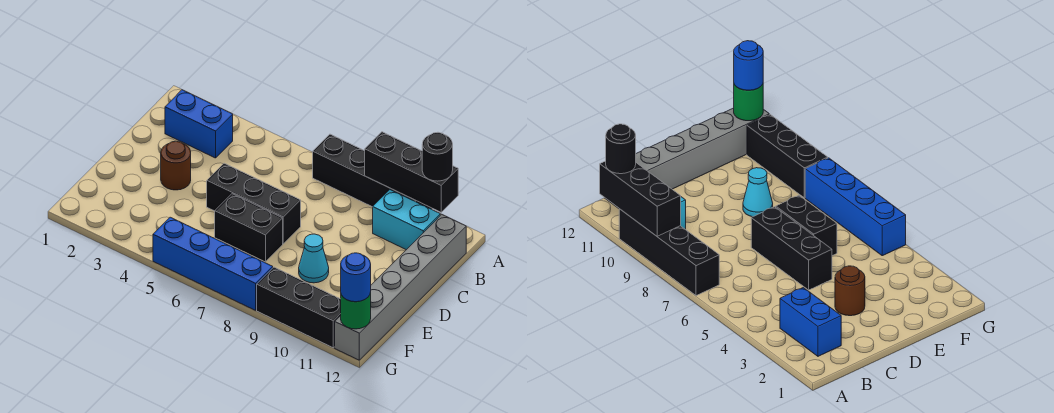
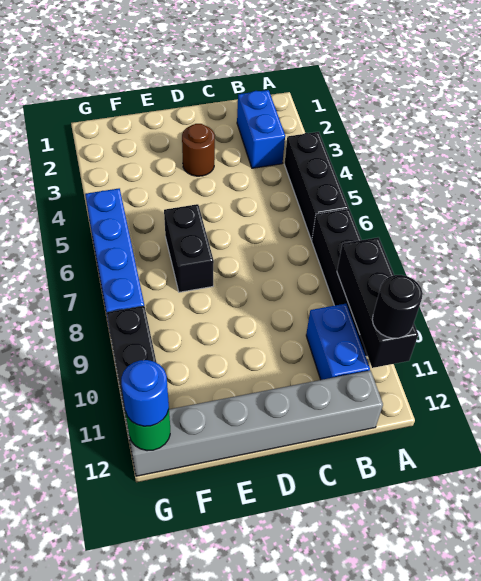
cyan 1x2 brick [373,190,440,250] -> blue 1x2 brick [306,304,370,380]
black 1x3 brick [207,163,301,244] -> black 1x3 brick moved to [285,132,349,240]
cyan 1x1 cone [299,234,329,283] -> none

